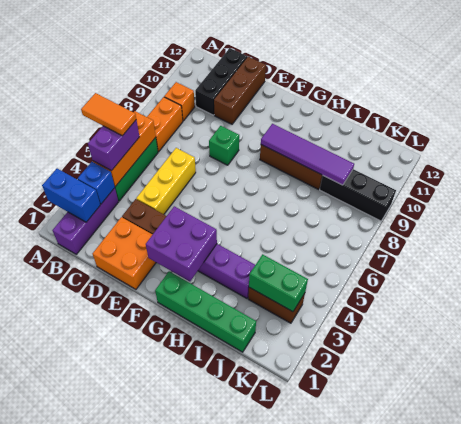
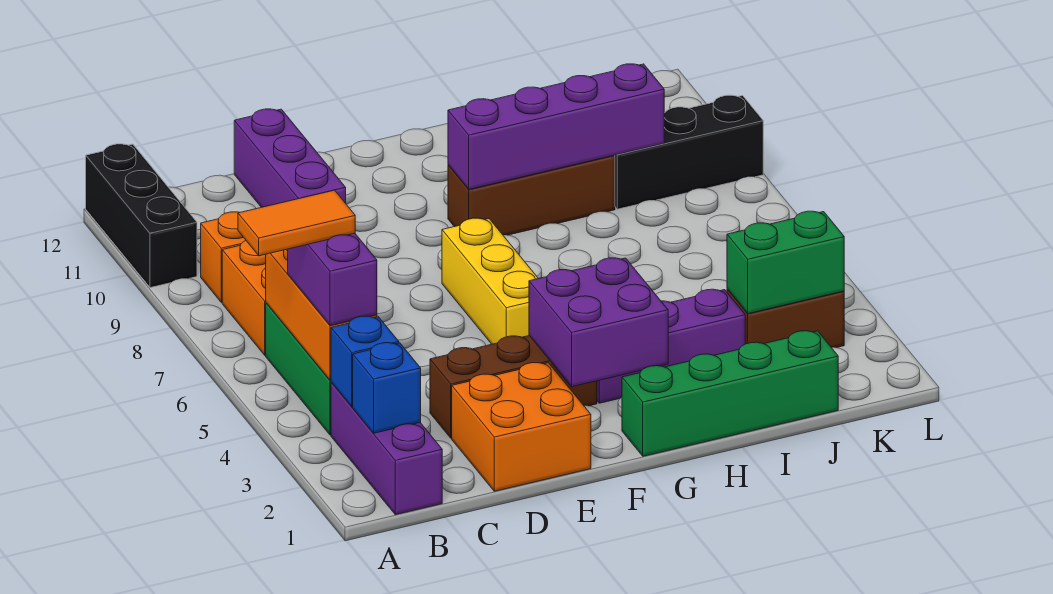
blue 1x2 brick [42,169,100,222] -> blue 1x1 brick [353,343,421,433]
black 1x3 brick [195,48,247,115] -> black 1x3 brick moved to [86,144,197,288]
yellow 1x3 brick [136,148,196,214] -> yellow 1x3 brick moved to [442,218,538,344]
brown 1x3 brick [214,57,266,124] -> purple 1x3 brick [234,109,346,207]
green 1x1 brick [209,126,239,165] -> none
purple 1x4 tile [261,124,354,185] -> purple 1x4 brick [448,64,664,189]

